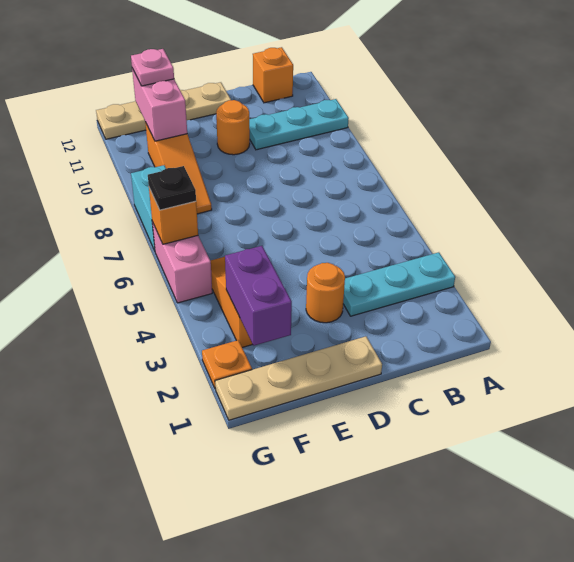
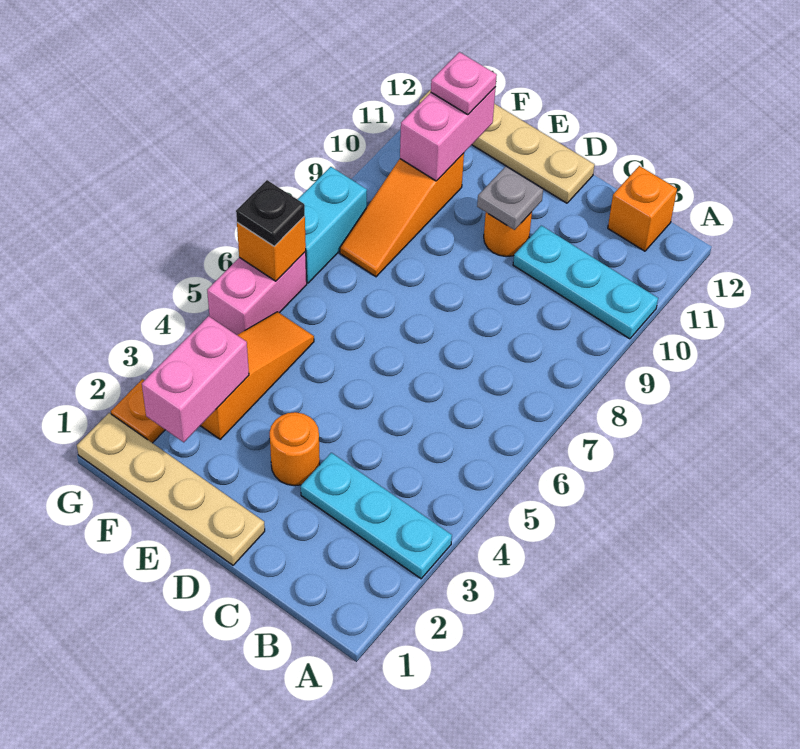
none -> grey 1x1 plate [477,166,543,230]
purple 1x2 brick [225,246,292,346] -> pink 1x2 brick [142,316,249,442]

